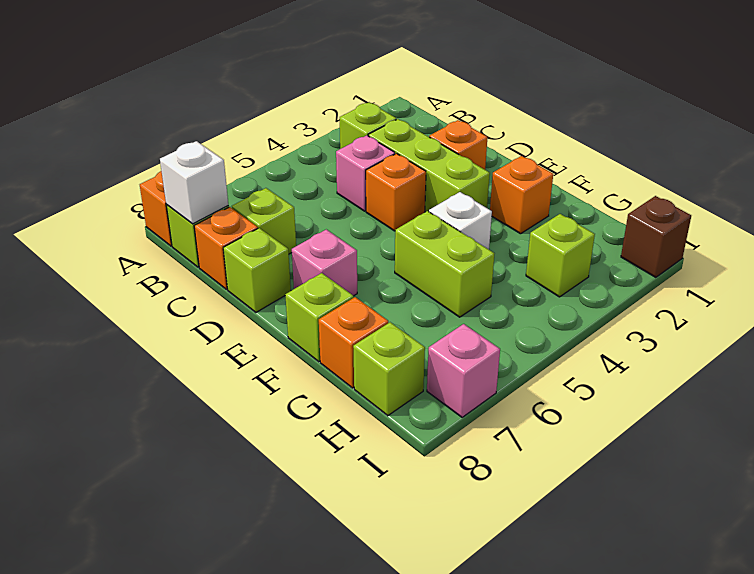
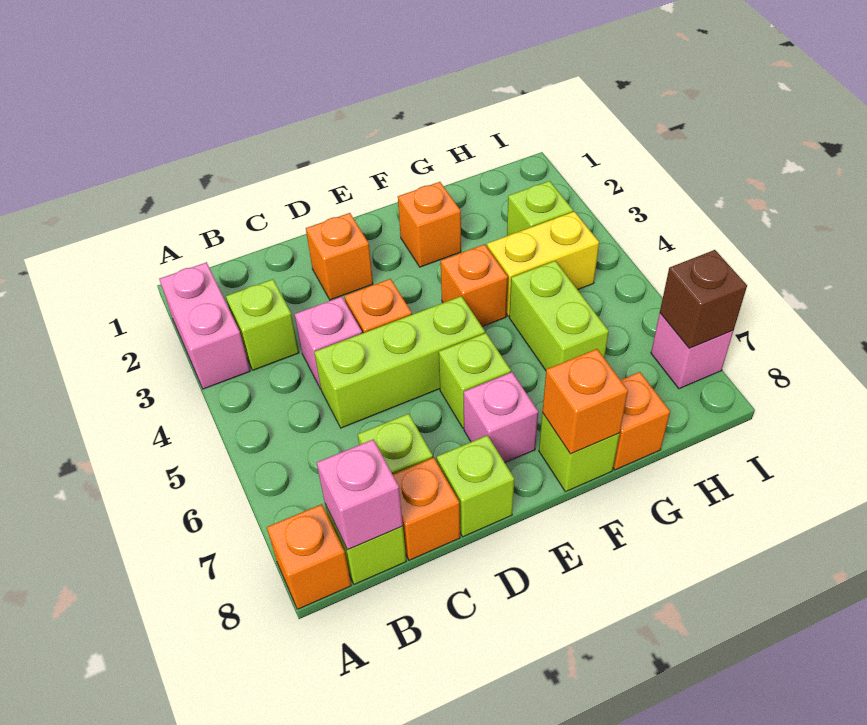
none -> pink 1x2 brick [159,262,250,389]
white 1x1 brick [160,141,228,224] -> pink 1x1 brick [317,439,403,550]
lime 1x3 brick [368,119,490,212] -> lime 1x3 brick moved to [314,296,485,428]
white 1x1 brick [429,192,492,249] -> orange 1x1 brick [441,244,508,327]
lime 1x2 brick [395,211,494,317] -> lime 1x2 brick turned to [509,261,609,370]
none -> orange 1x1 brick [542,349,628,454]
none -> yellow 1x2 brick [487,212,599,316]
lime 1x1 brick [353,322,425,416] -> lime 1x1 brick moved to [439,333,511,428]
brown 1x1 brick [621,196,691,277] -> brown 1x1 brick moved to [660,250,747,348]

